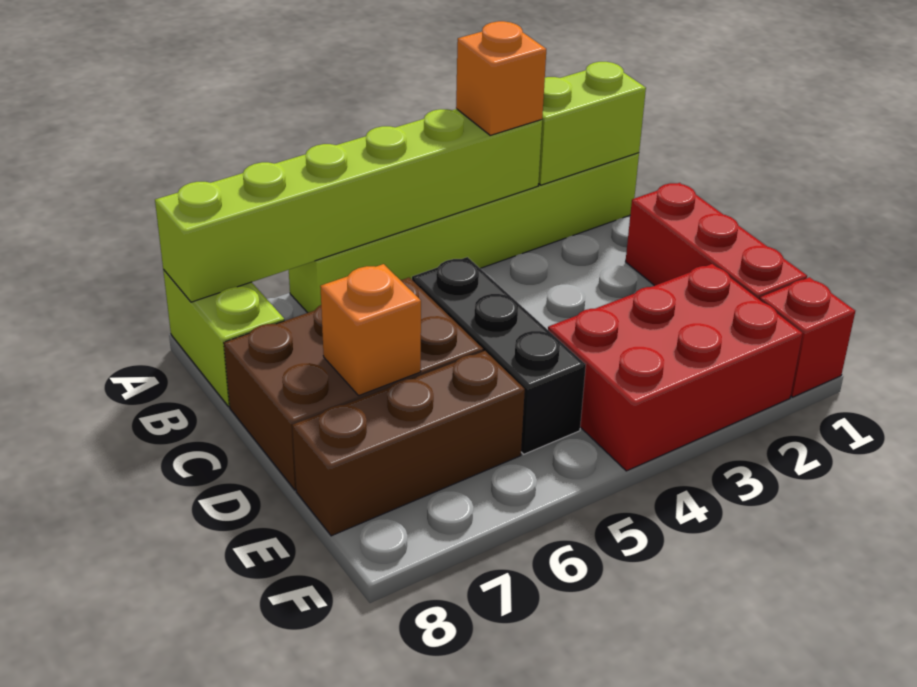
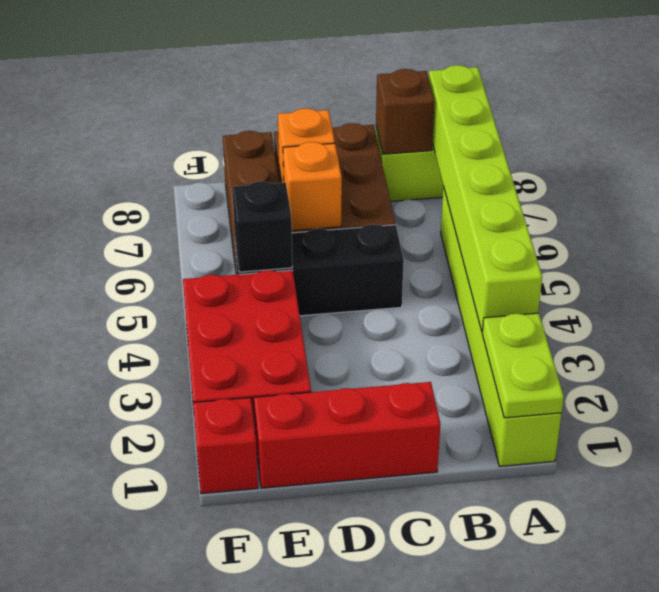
lime 1x2 brick [539,62,646,185] -> lime 1x2 plate [482,313,564,418]
orange 1x1 brick [456,21,546,135] -> orange 1x1 brick moved to [283,142,342,231]
none -> brown 1x1 brick [376,69,434,154]
none -> black 1x1 brick [232,181,292,272]

